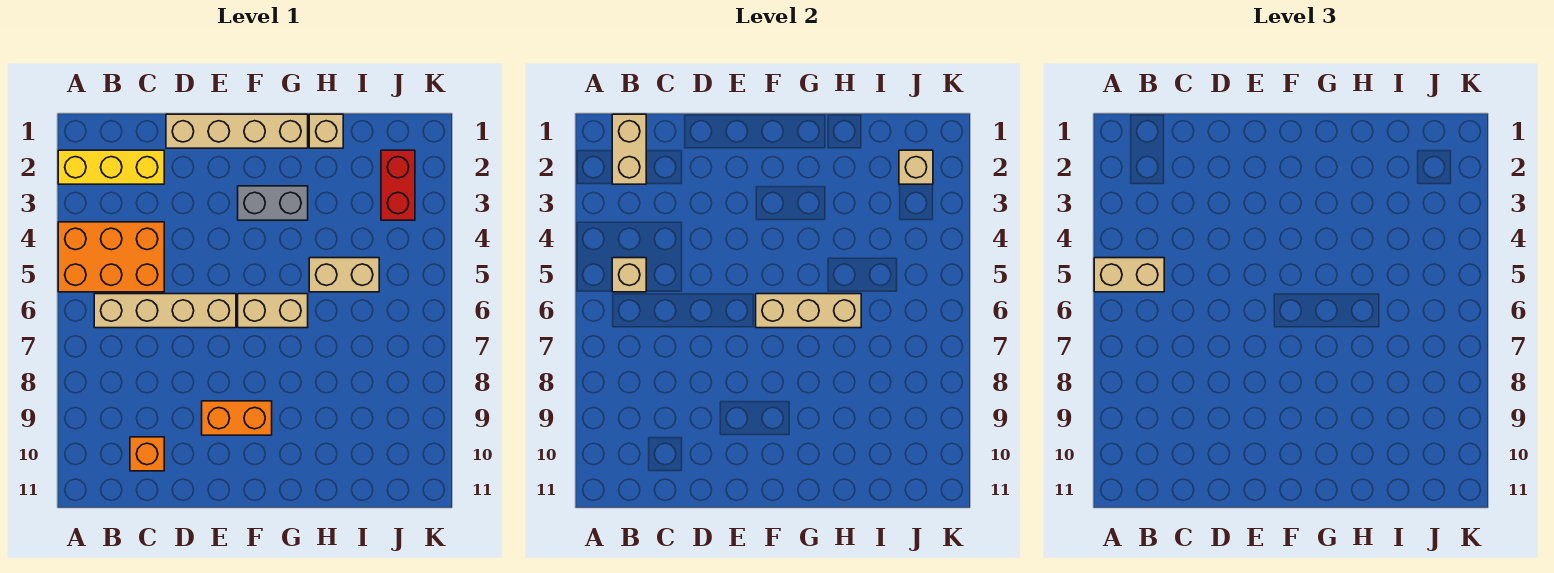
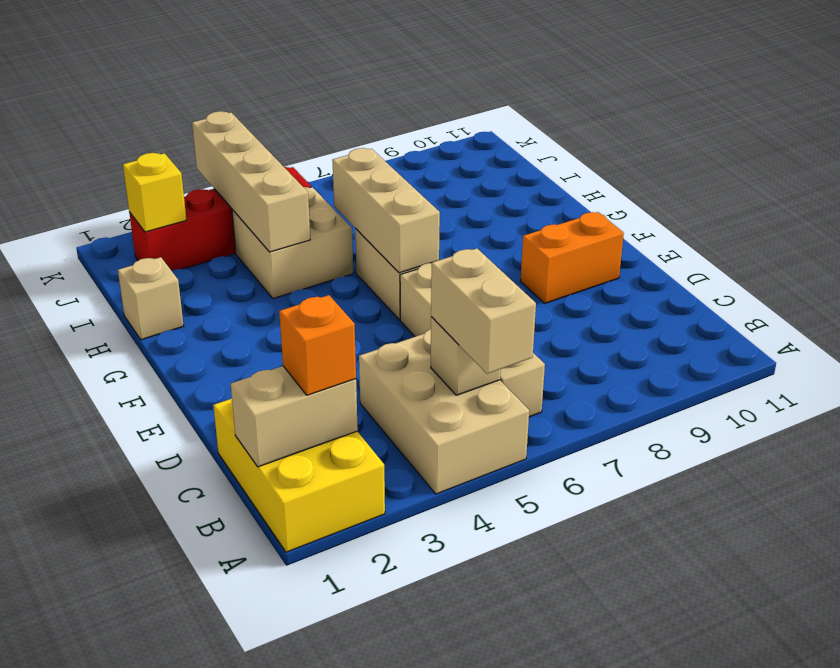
yellow 1x3 brick [58,150,164,184] -> yellow 2x3 brick [213,399,385,552]
orange 2x3 brick [58,222,164,292] -> tan 2x3 brick [359,329,529,494]
orange 1x1 brick [130,437,164,471] -> orange 1x1 brick moved to [279,295,356,395]
tan 1x4 brick [166,114,308,148] -> tan 1x4 brick moved to [192,111,310,252]
orange 1x2 brick [202,401,272,435] -> orange 1x2 brick turned to [521,212,624,303]
grey 1x2 brick [238,186,308,220] -> none
tan 1x2 brick [309,258,379,292] -> tan 2x2 brick [232,187,353,298]
red 1x2 brick [381,150,415,220] -> red 1x4 brick [129,167,311,271]
tan 1x1 brick [899,150,933,184] -> yellow 1x1 brick [123,153,186,232]

